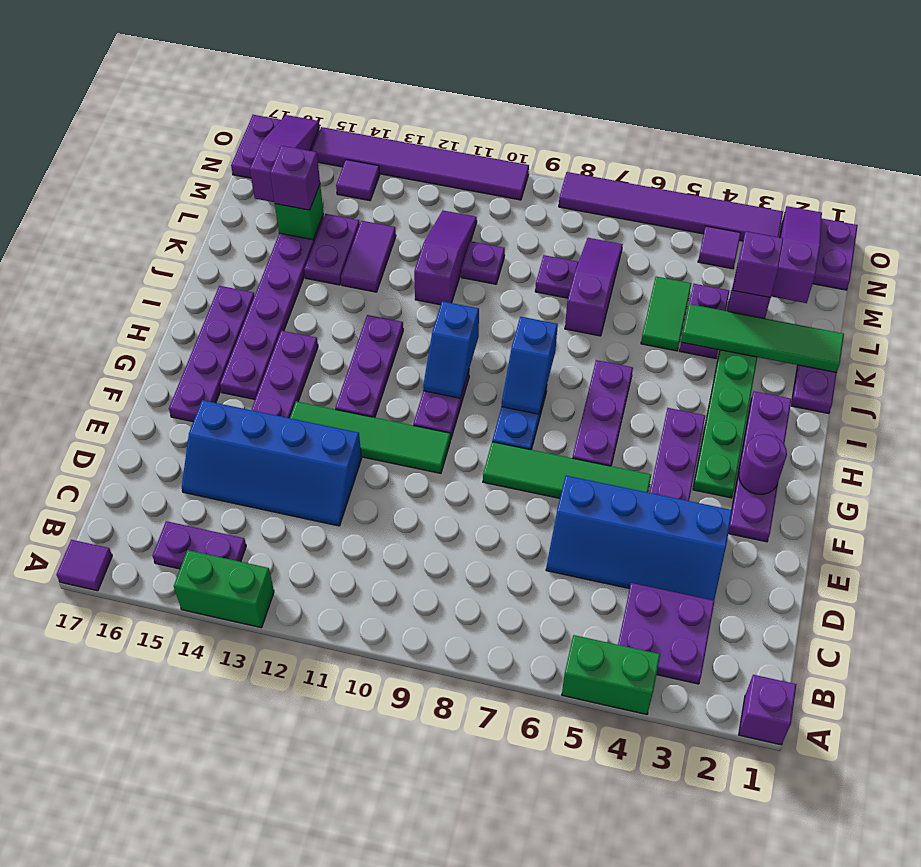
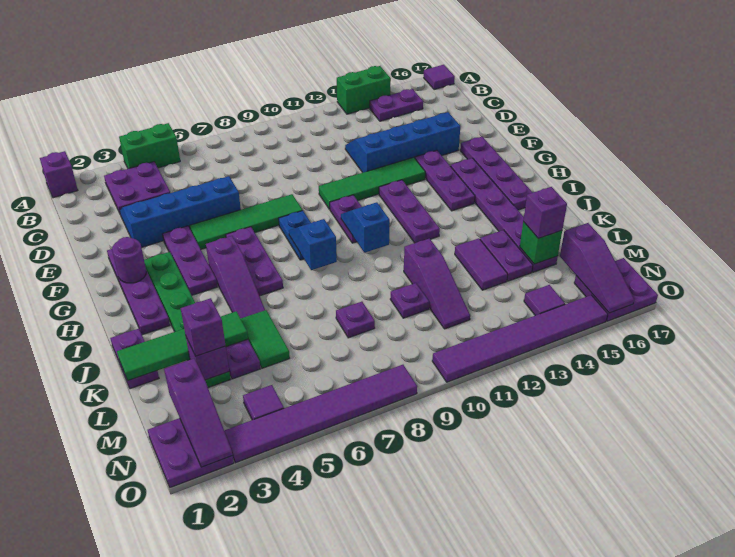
purple 1x3 slope [565,238,623,336] -> purple 1x3 slope moved to [206,236,265,319]

